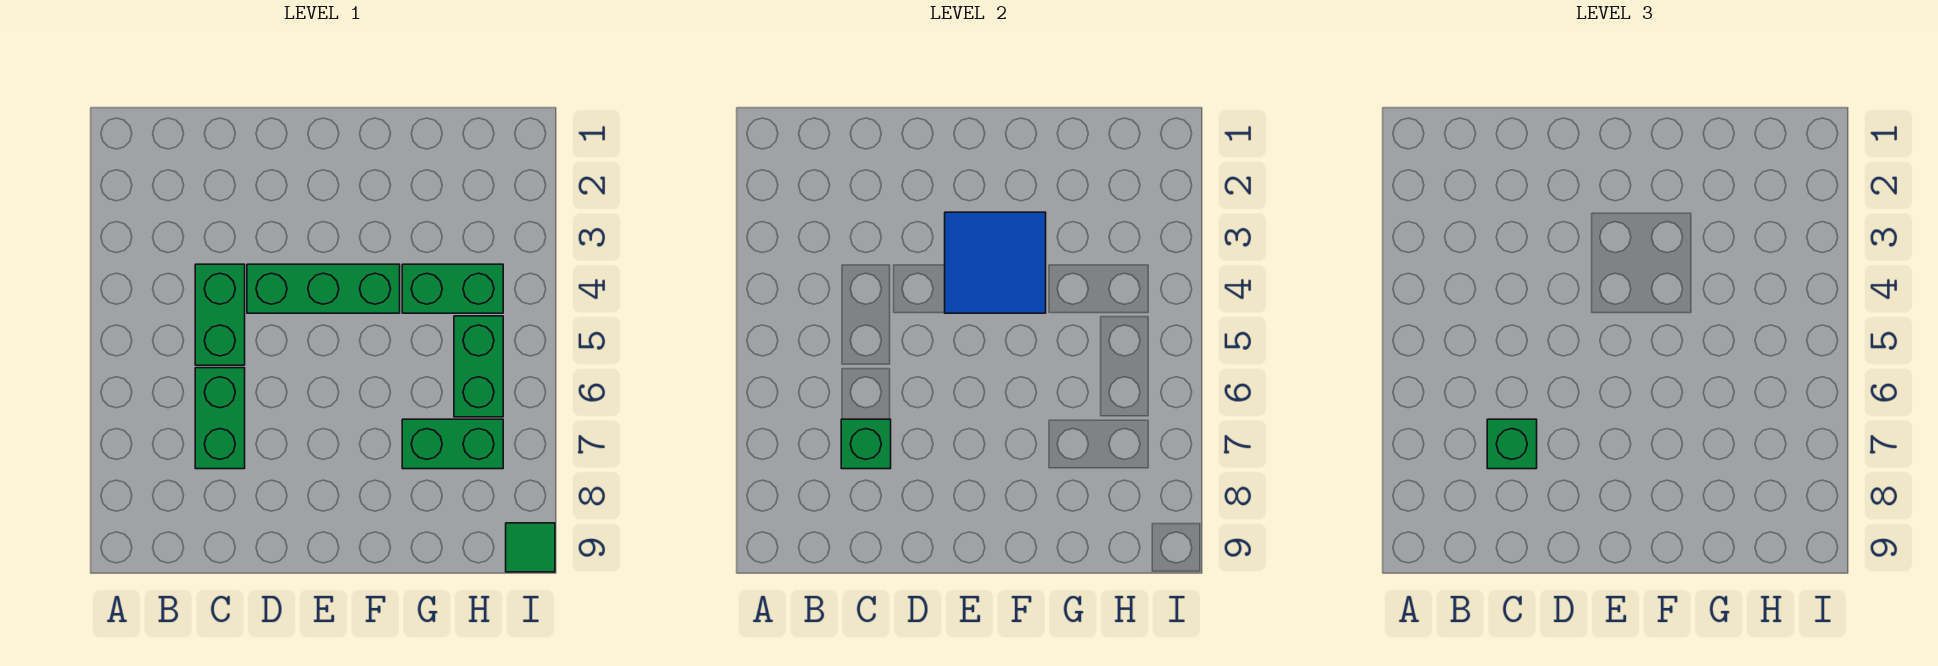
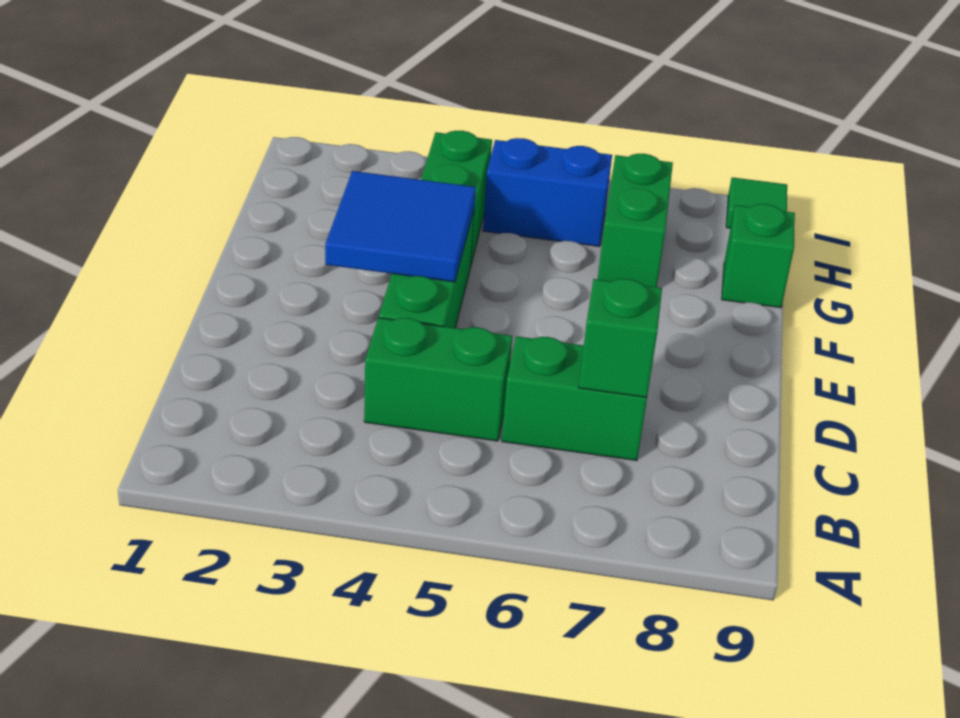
green 1x1 brick [1487,419,1537,469] -> green 1x1 brick moved to [722,204,795,308]
green 1x2 brick [454,316,503,417] -> blue 1x2 brick [483,138,612,247]

